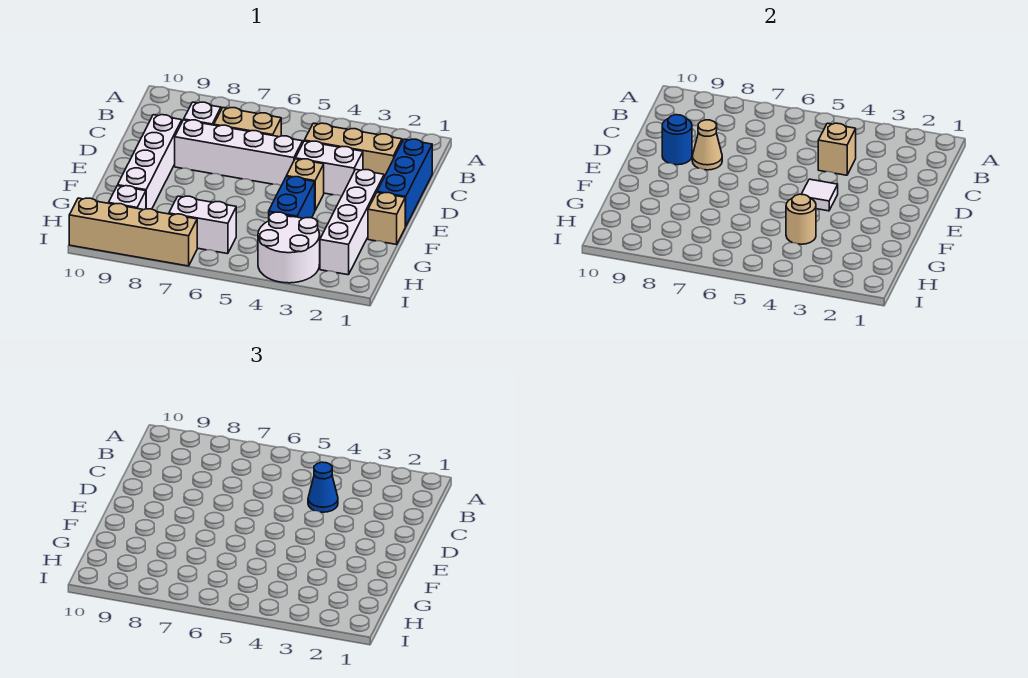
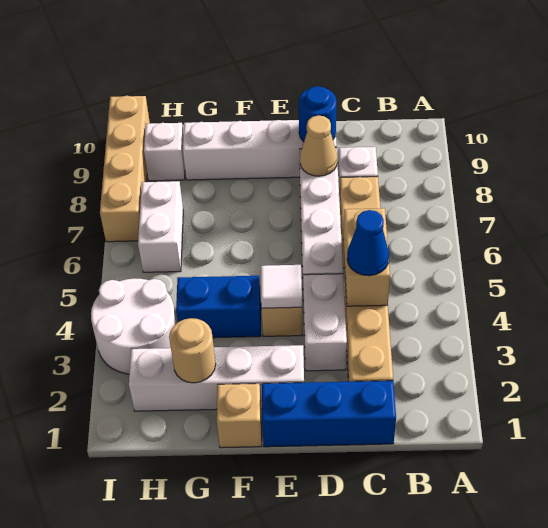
tan 1x1 brick [818,123,856,175] -> tan 1x2 brick [343,208,390,306]
tan 1x1 round brick [786,194,816,244] -> tan 1x1 round brick moved to [169,318,216,383]

